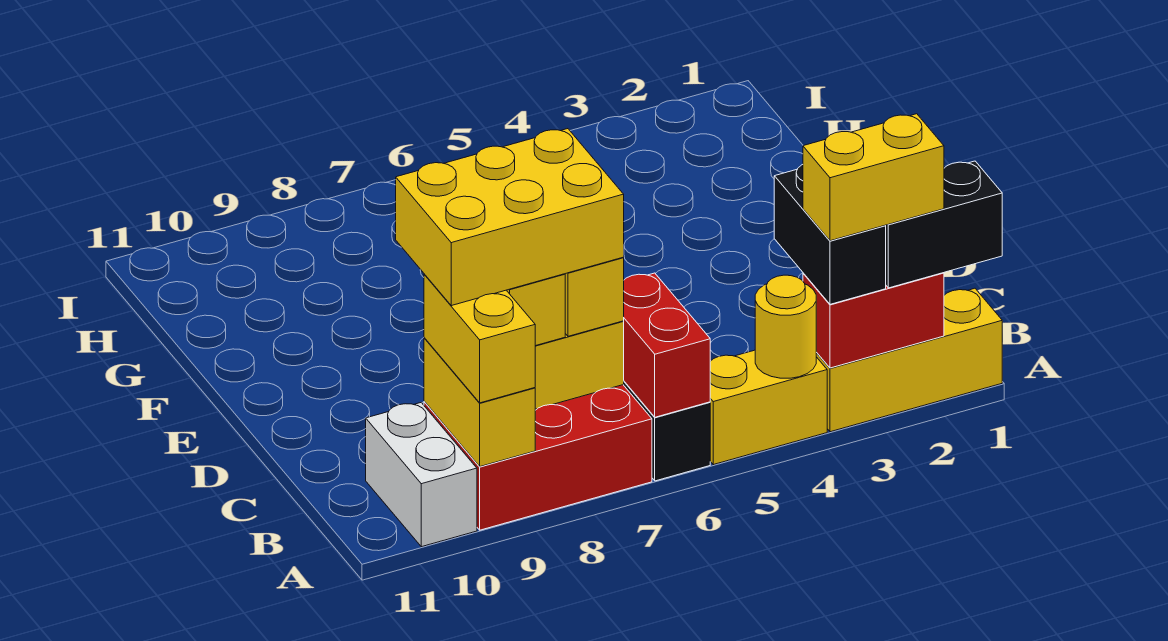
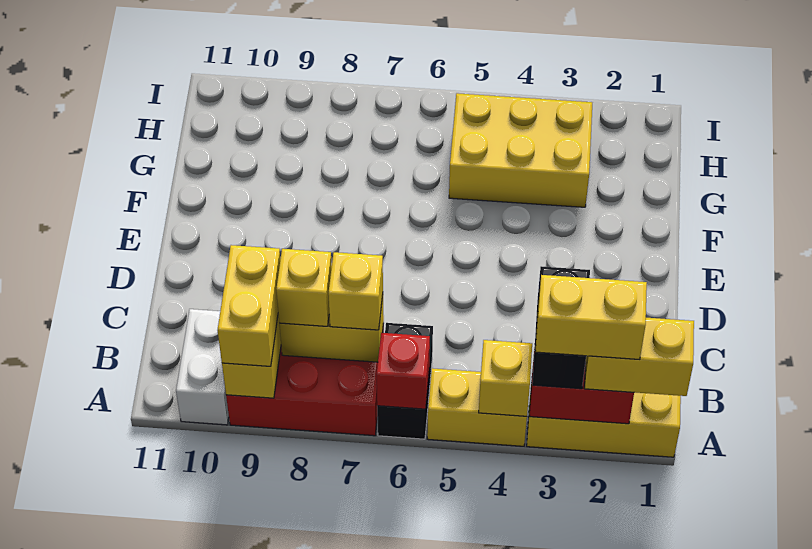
black 1x2 brick [885,161,1002,288] -> yellow 1x2 brick [585,318,694,396]
yellow 1x1 round brick [755,275,816,378] -> yellow 1x1 brick [479,340,532,416]
red 1x2 brick [623,273,710,417] -> red 1x1 brick [377,333,430,409]
yellow 2x3 brick [396,129,624,306] -> yellow 2x3 brick moved to [449,93,592,207]

